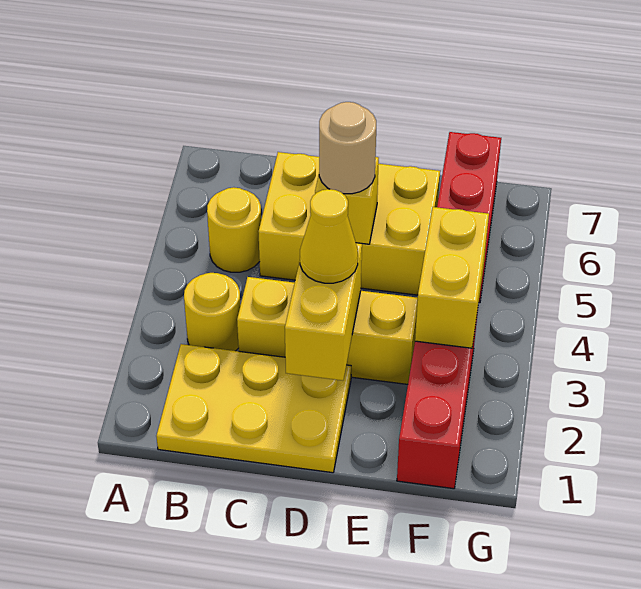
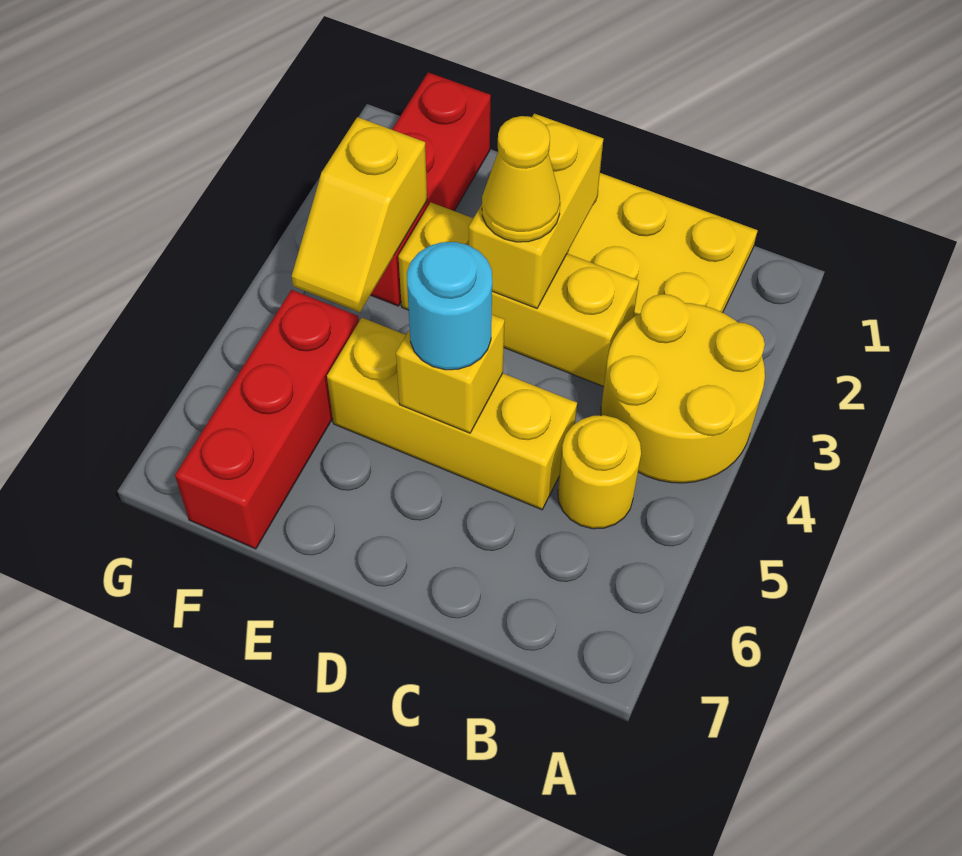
yellow 1x1 round brick [184,273,241,351] -> yellow 2x2 round brick [601,294,765,483]
yellow 2x3 brick [259,152,440,295] -> yellow 1x3 brick [327,318,577,510]
tan 1x1 round brick [319,102,376,194] -> cyan 1x1 round brick [407,242,492,370]
yellow 1x2 brick [415,207,489,348] -> yellow 1x2 slope [292,117,427,312]

